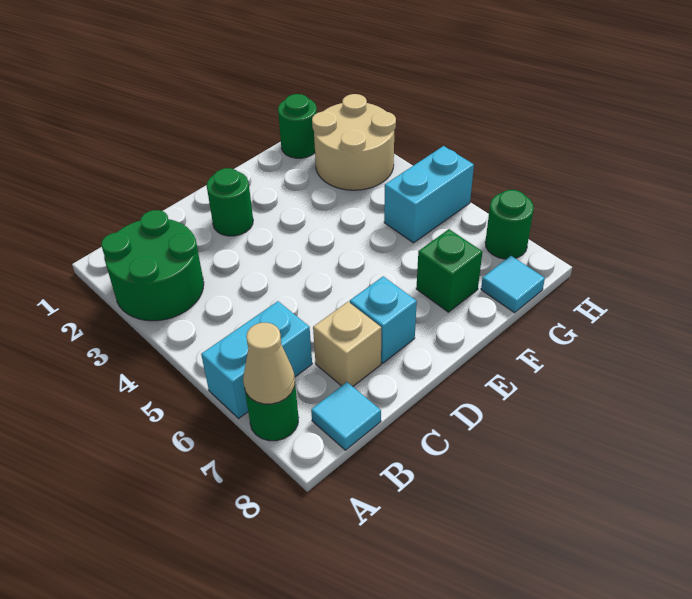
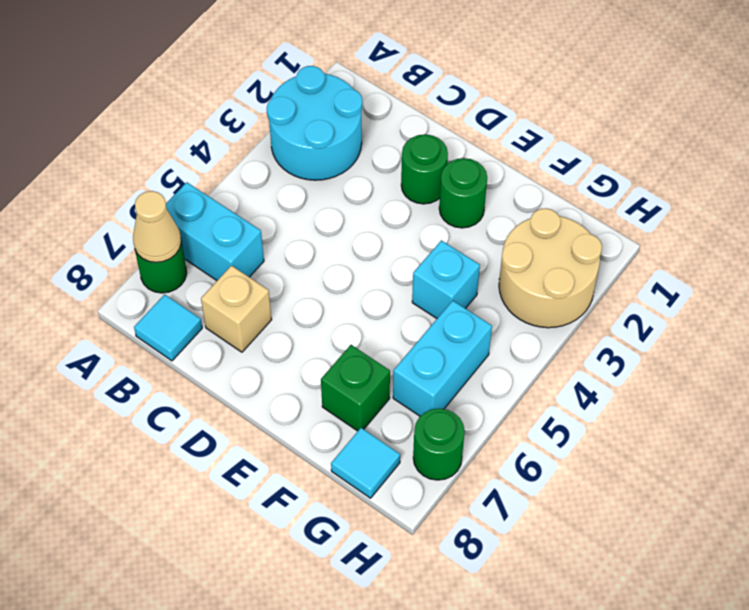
green 2x2 round brick [101,210,204,321] -> cyan 2x2 round brick [267,66,362,180]
cyan 1x1 brick [350,276,417,363] -> cyan 1x1 brick moved to [412,240,480,318]
green 1x1 round brick [278,94,317,158] -> green 1x1 round brick moved to [439,158,487,228]
cyan 1x2 brick [384,146,474,243] -> cyan 1x2 brick turned to [393,301,492,416]

